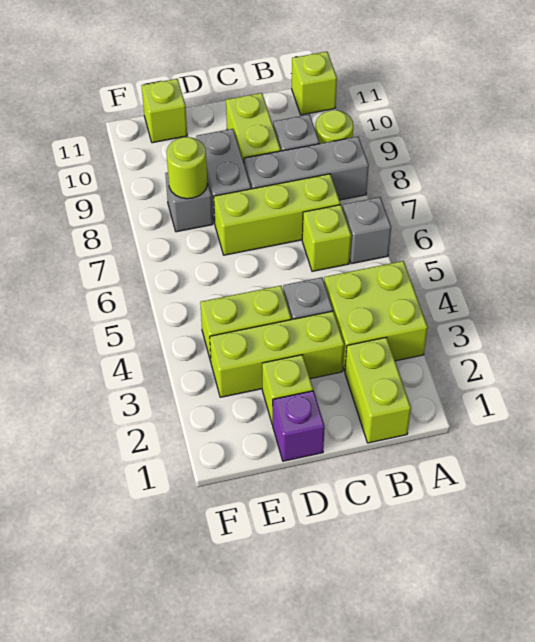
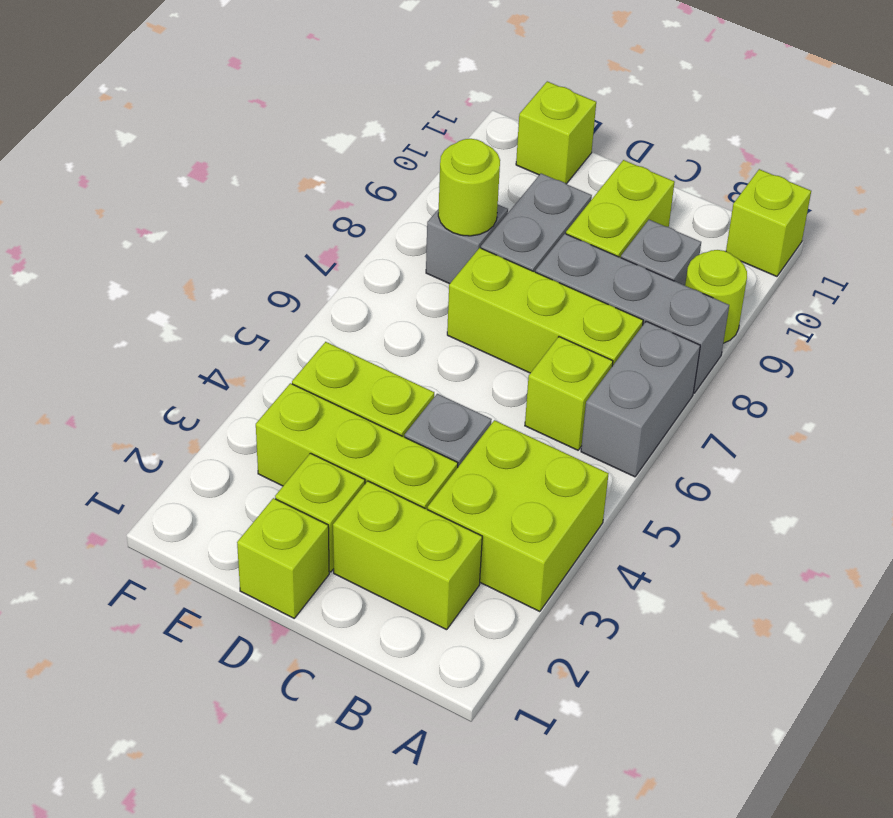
grey 1x1 brick [343,197,391,264] -> grey 1x2 brick [581,321,700,477]
lime 1x2 brick [345,337,411,443] -> lime 1x2 brick turned to [333,481,482,630]
purple 1x1 brick [273,391,325,461] -> lime 1x1 brick [237,498,329,618]

